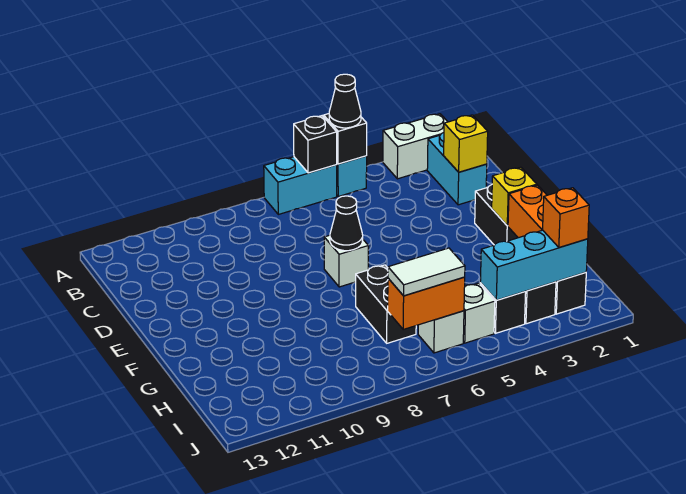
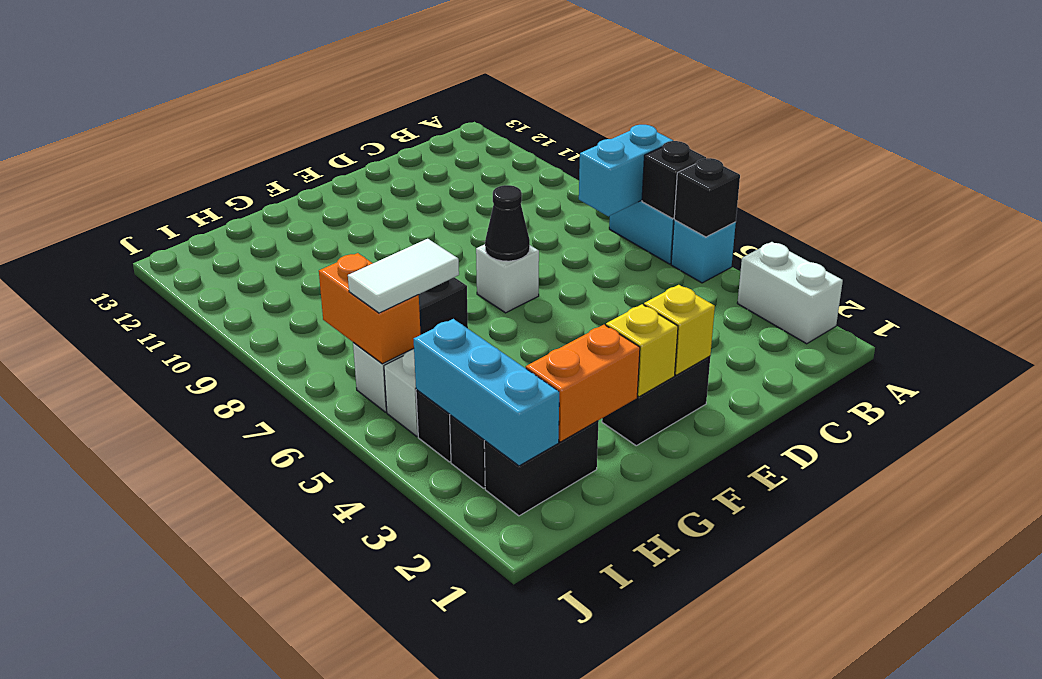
black 1x1 cone [329,74,361,128] -> none
cyan 1x2 brick [427,133,487,205] -> cyan 1x2 brick moved to [579,125,673,216]
yellow 1x1 brick [444,115,488,172] -> yellow 1x1 brick moved to [644,285,715,375]
orange 1x1 brick [543,188,589,248] -> none
white 1x2 tile [388,248,465,296] -> white 1x2 tile turned to [348,239,459,313]

